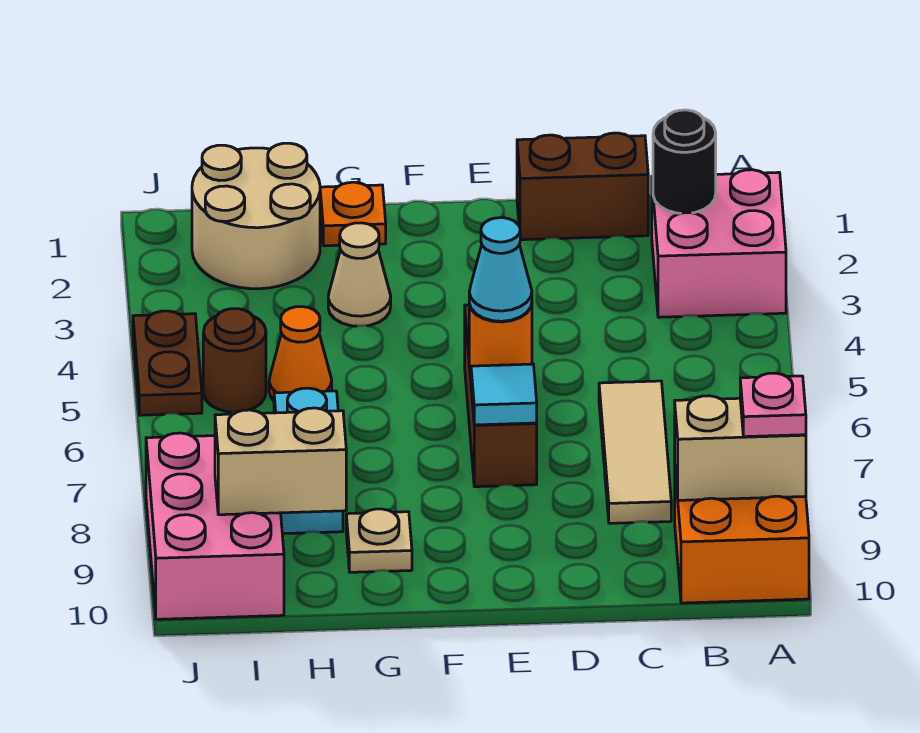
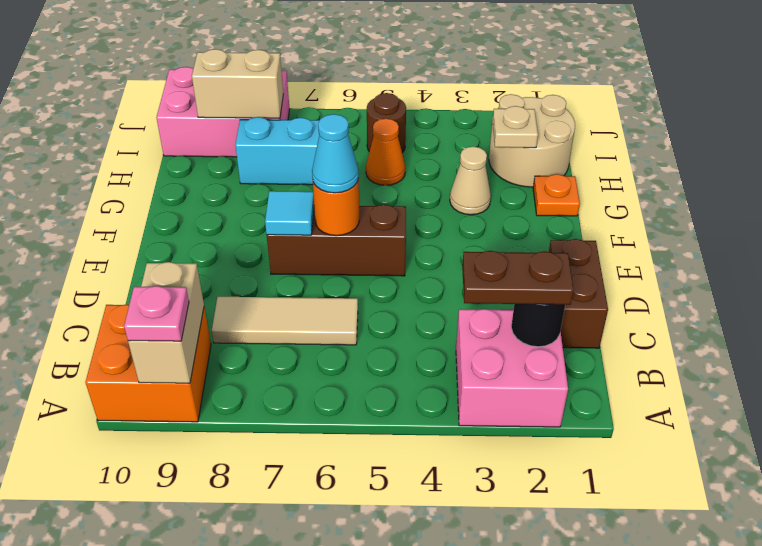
tan 1x1 plate [346,509,412,572] -> tan 1x1 plate moved to [493,106,538,148]
tan 1x2 brick [215,408,346,515] -> tan 1x2 brick turned to [192,49,283,118]
brown 1x2 plate [133,311,202,415] -> brown 1x2 plate moved to [462,251,574,305]

